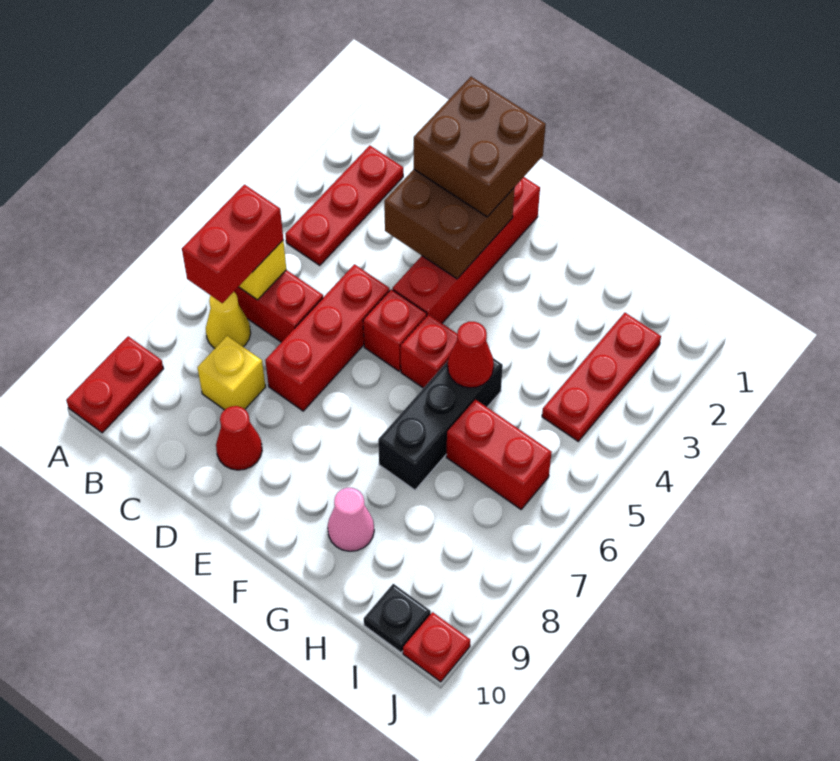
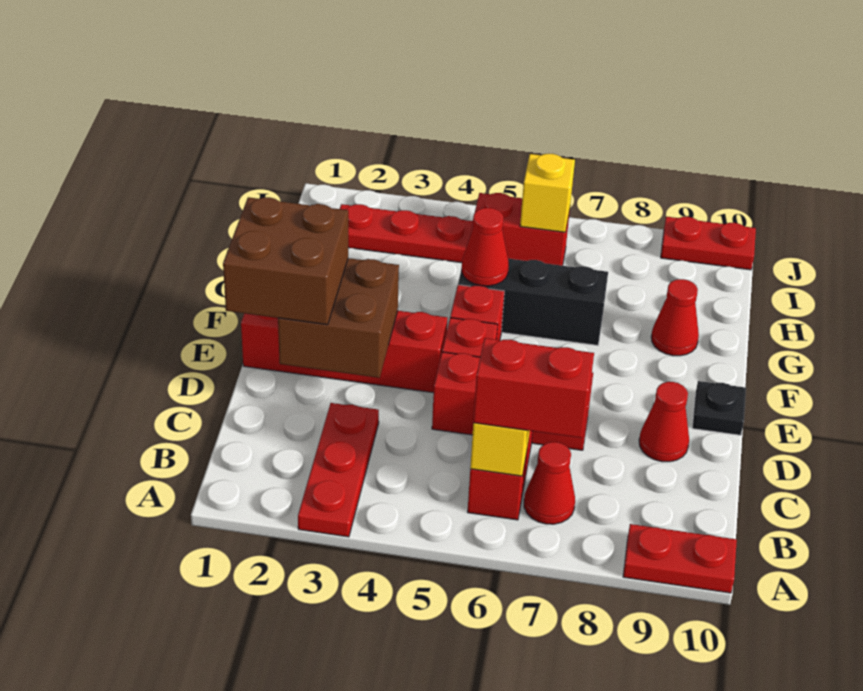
red 1x3 plate [286,146,403,266] -> red 1x3 plate turned to [298,403,379,537]
yellow 1x1 cone [206,292,251,348] -> red 1x1 cone [524,442,575,524]
yellow 1x1 brick [198,336,265,410] -> yellow 1x1 brick moved to [520,154,575,232]
pink 1x1 cone [328,488,374,551] -> red 1x1 cone [651,279,699,356]
red 1x2 brick [446,399,552,509] -> red 1x2 brick turned to [472,193,570,266]
black 1x1 plate [364,584,431,653] -> black 1x1 plate moved to [692,381,746,435]
red 1x1 plate [403,612,470,682] -> red 1x2 plate [661,217,756,270]

